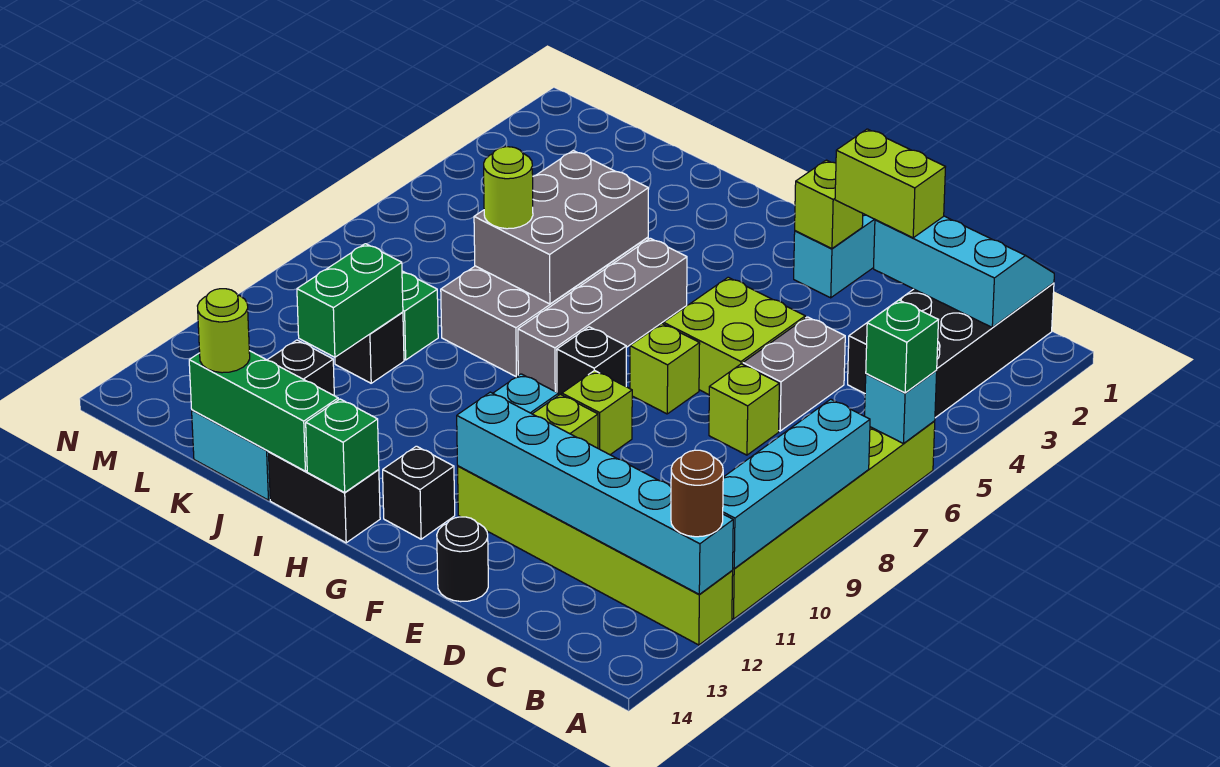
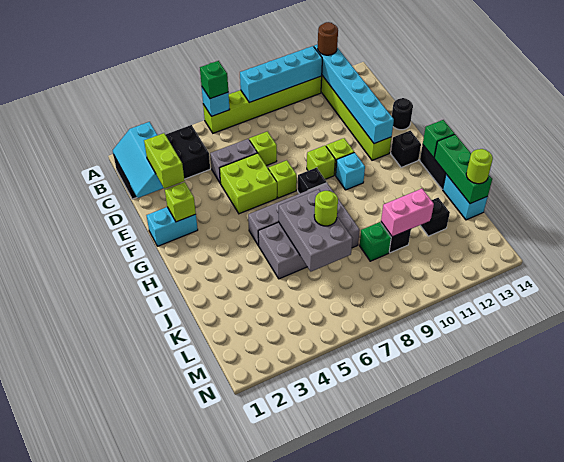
grey 2x3 brick [474,150,649,304] -> grey 2x3 brick turned to [279,189,353,271]
green 1x2 brick [297,244,403,357] -> pink 1x2 brick [381,189,434,237]

